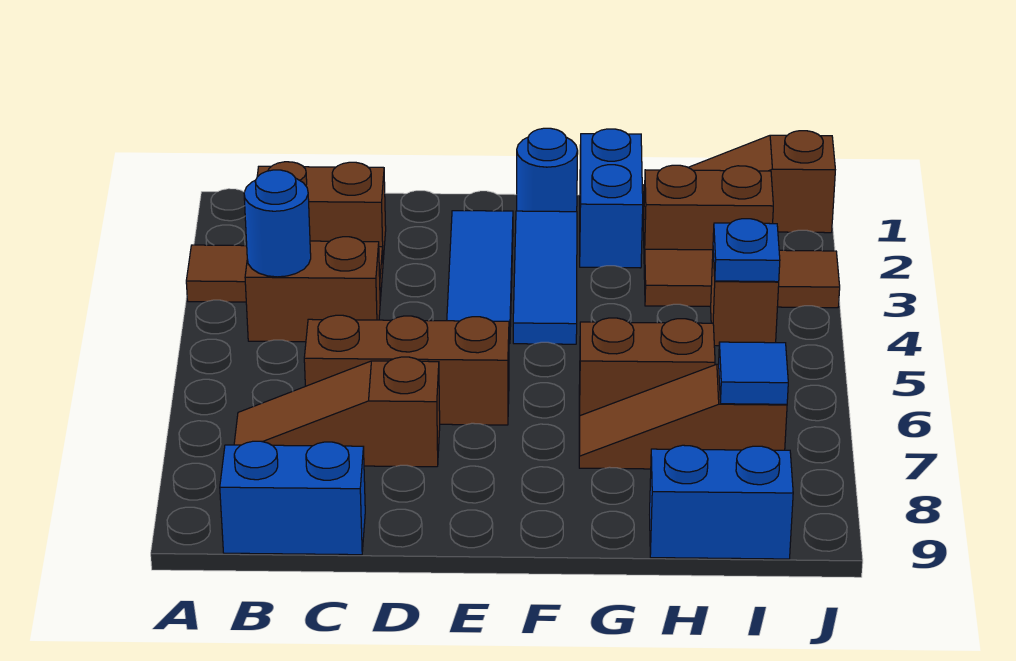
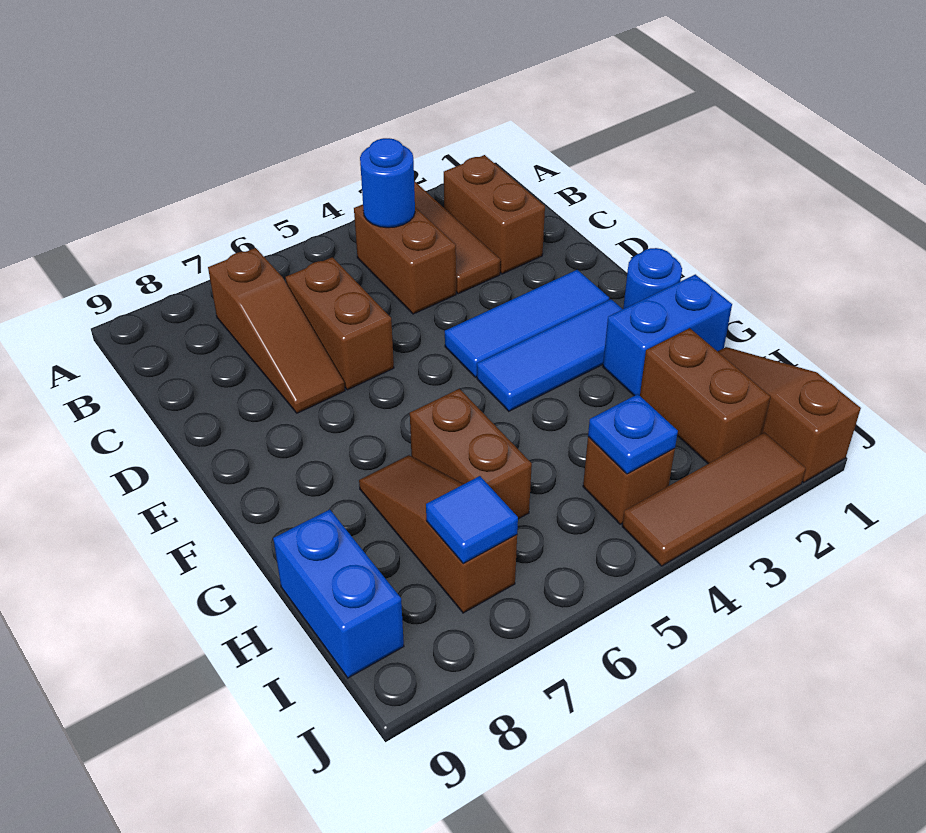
brown 1x3 slope [234,357,440,467] -> brown 1x3 slope turned to [208,248,345,413]
blue 1x2 brick [220,441,365,555] -> none
brown 1x3 brick [304,315,509,425] -> brown 1x2 brick [286,257,394,390]
brown 1x3 tile [644,249,840,308] -> brown 1x3 tile turned to [622,433,806,566]

